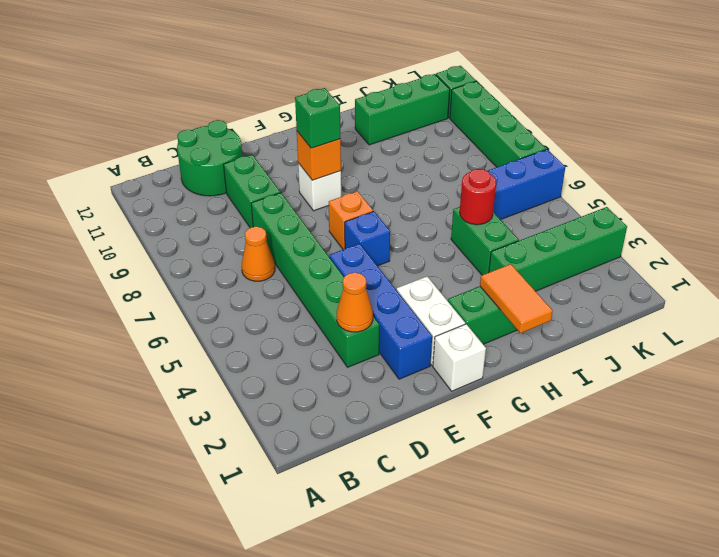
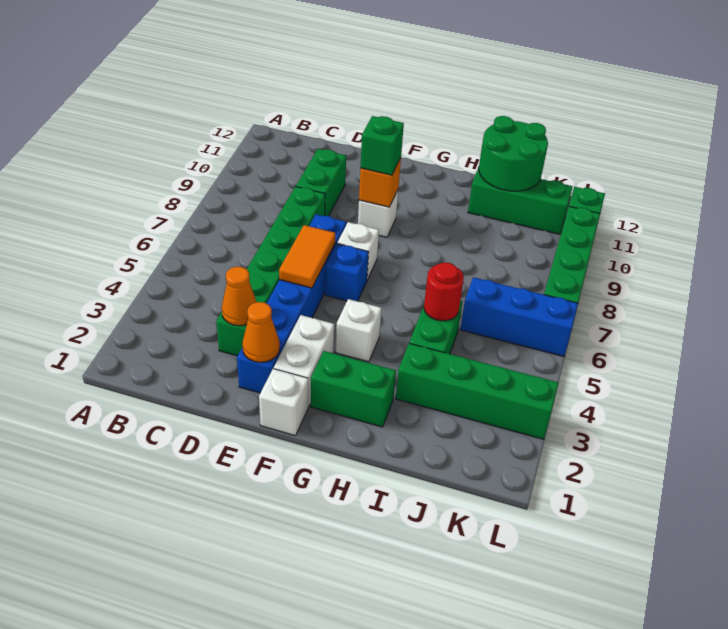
orange 1x1 cone [241,227,275,281] -> orange 1x1 cone moved to [242,302,280,362]
green 2x2 round brick [177,120,242,196] -> green 2x2 round brick moved to [479,116,548,191]
blue 1x4 brick [329,244,432,379] -> blue 1x6 brick [237,214,346,393]
orange 1x1 brick [329,191,373,250] -> white 1x1 brick [337,222,379,280]
none -> white 1x1 brick [336,299,382,362]
orange 1x2 tile [480,264,553,333] -> orange 1x2 tile moved to [279,225,335,288]

